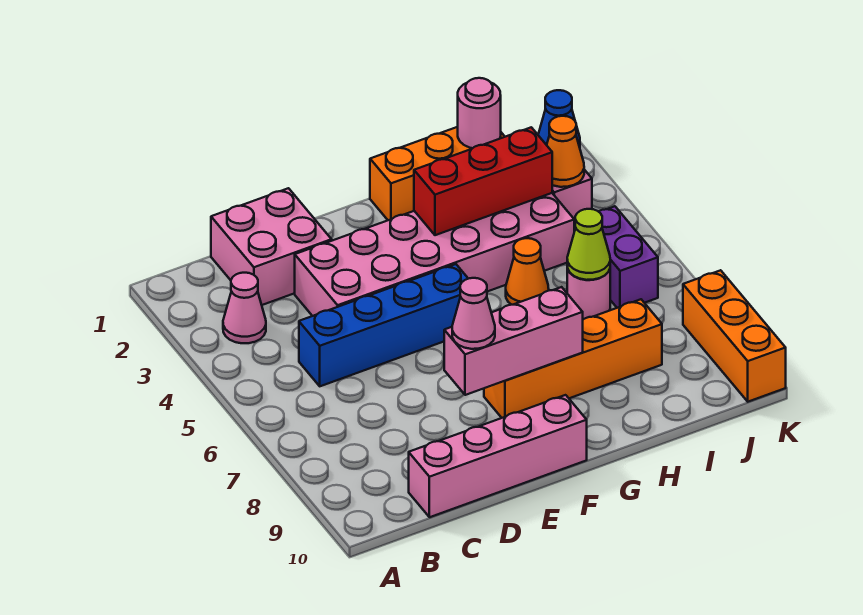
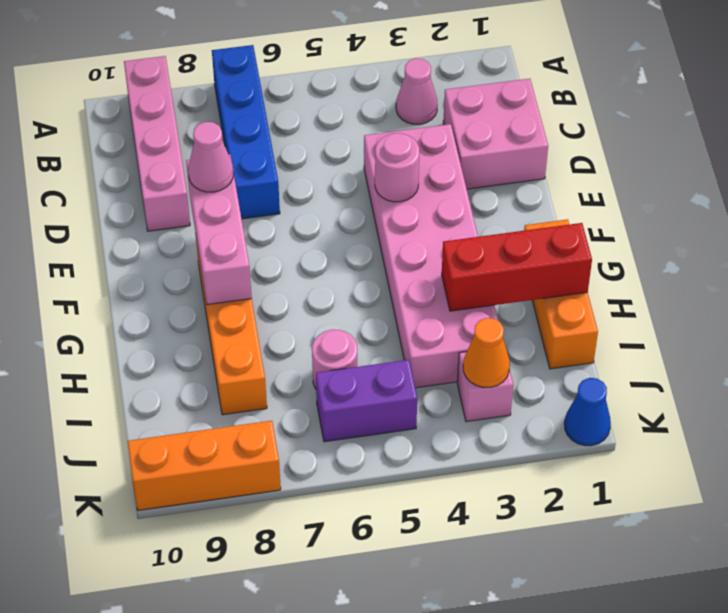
blue 1x4 brick [299,264,468,386] -> blue 1x4 brick moved to [212,45,280,219]
pink 1x4 brick [409,395,587,517] -> pink 1x4 brick moved to [124,56,190,231]
red 1x3 brick [414,127,552,235] -> red 1x3 brick turned to [442,223,592,311]
orange 1x1 cone [506,238,549,305] -> none
pink 1x1 round brick [458,78,501,148] -> pink 1x1 round brick moved to [375,133,419,202]
lime 1x1 cone [567,209,610,280] -> none

